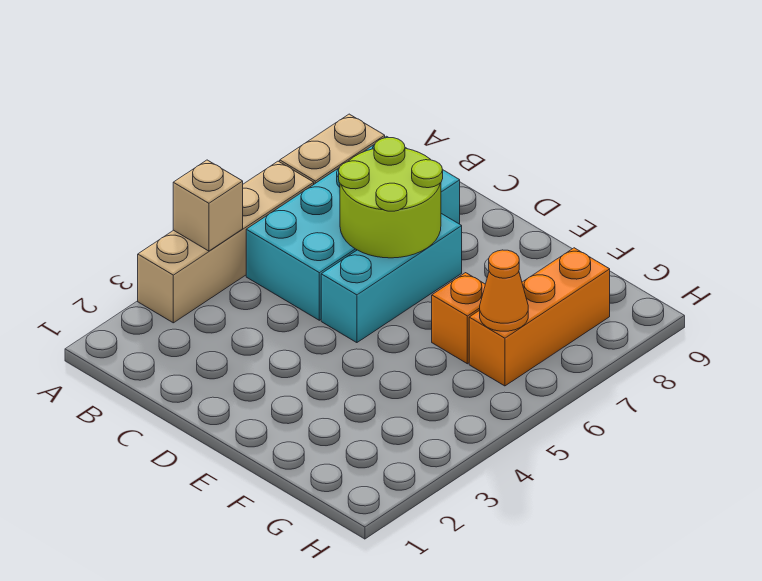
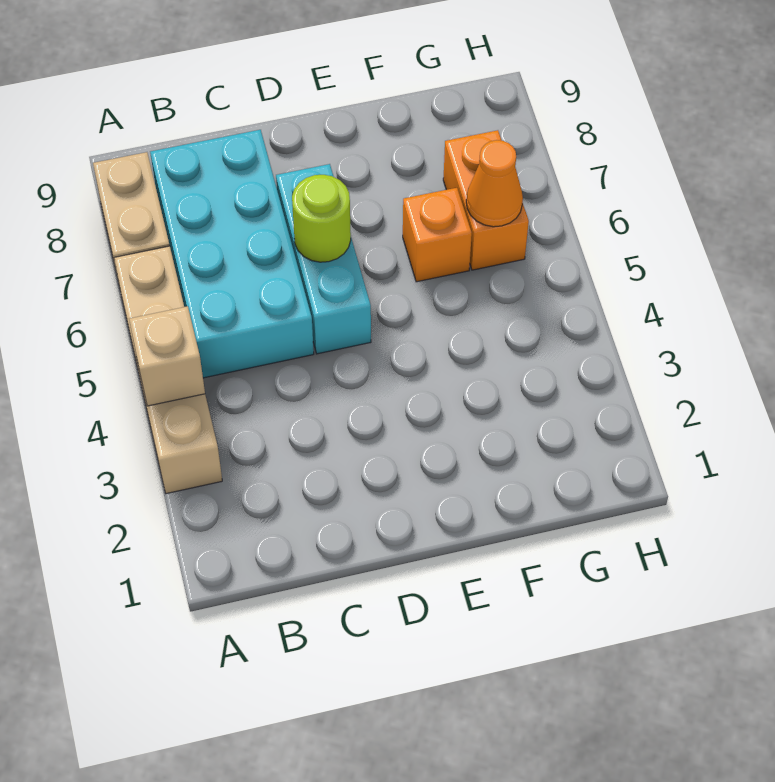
lime 2x2 round brick [339,138,443,258] -> lime 1x1 round brick [292,175,351,262]
orange 1x3 brick [469,248,610,386] -> orange 1x2 brick [443,130,529,270]

